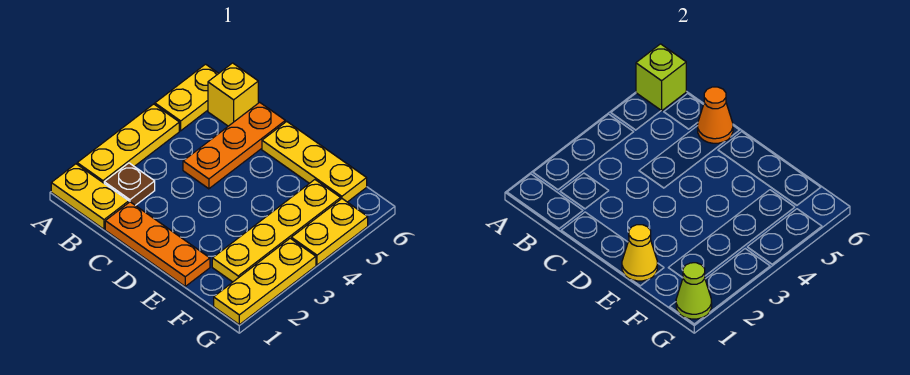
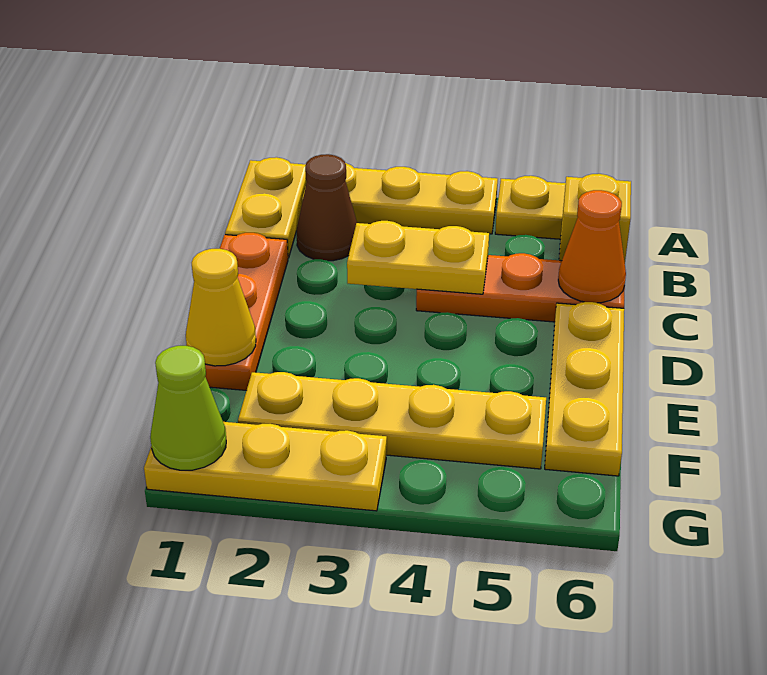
lime 1x1 brick [636,44,686,111] -> none
brown 1x1 plate [104,163,155,205] -> brown 1x1 cone [297,154,357,261]
yellow 1x2 plate [291,199,368,265] -> yellow 1x2 plate moved to [347,221,489,294]

